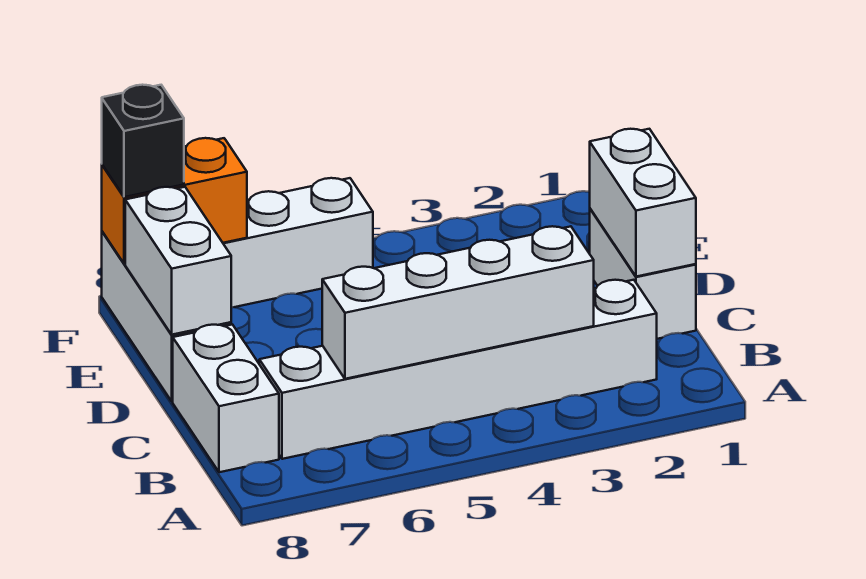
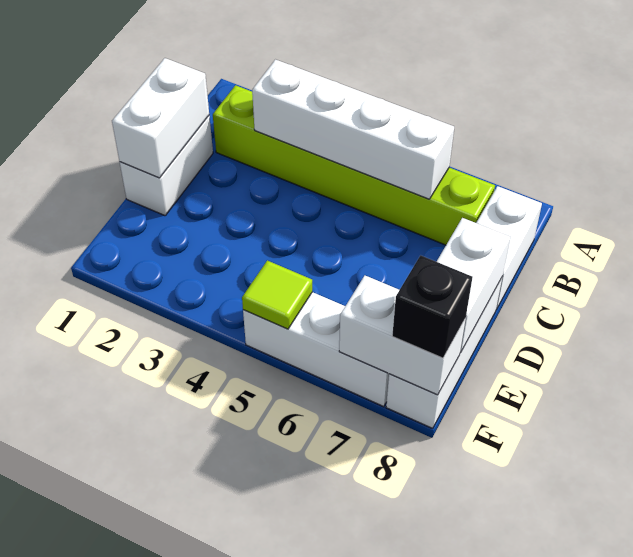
white 1x6 brick [259,280,657,459] -> lime 1x6 brick [213,85,495,245]
none -> lime 1x1 tile [242,260,312,329]
orange 1x2 brick [102,138,247,264] -> white 1x2 brick [339,276,466,395]

